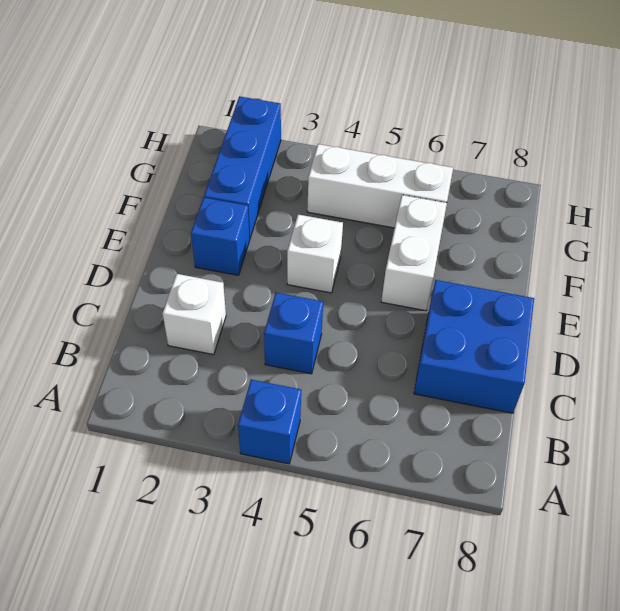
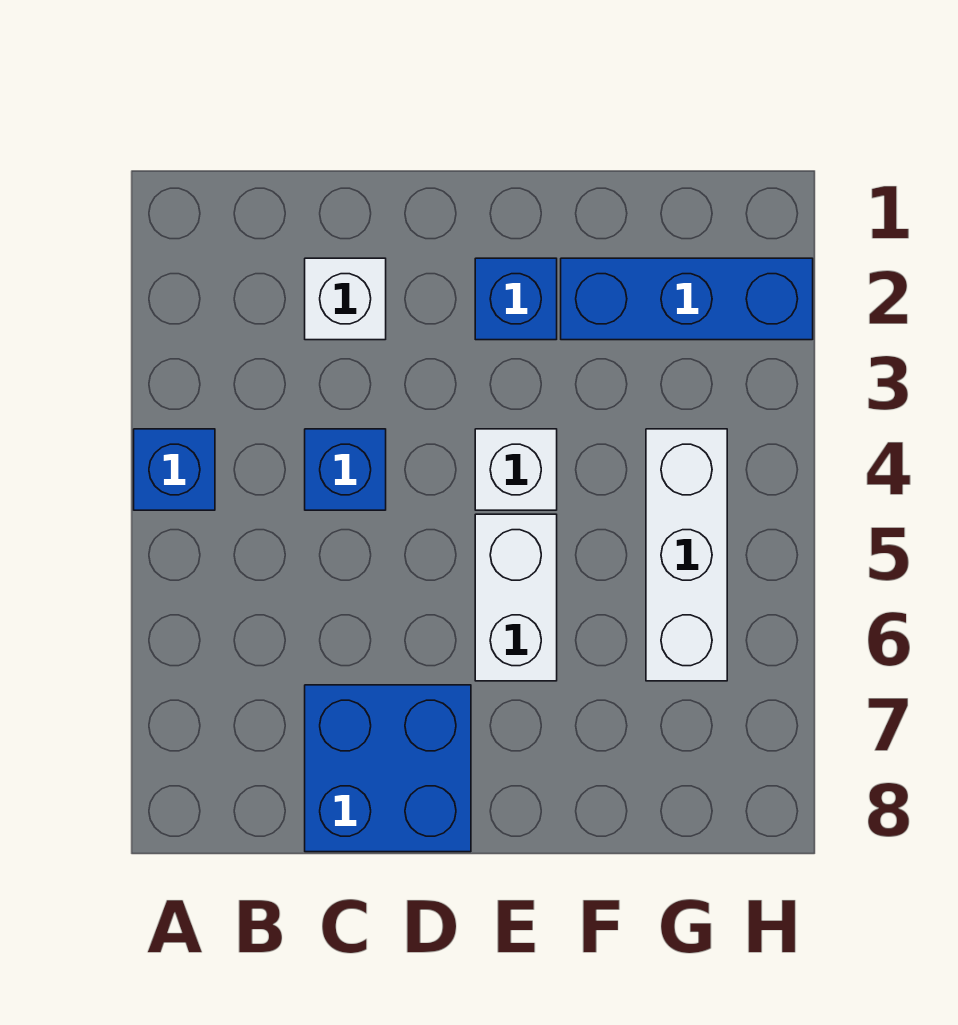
white 1x2 brick [381,195,447,311] -> white 1x2 brick turned to [475,514,557,681]

